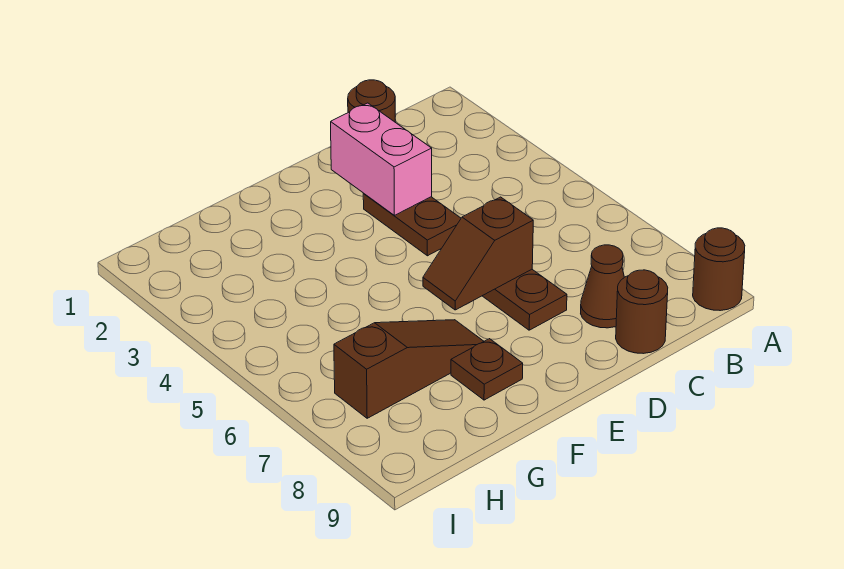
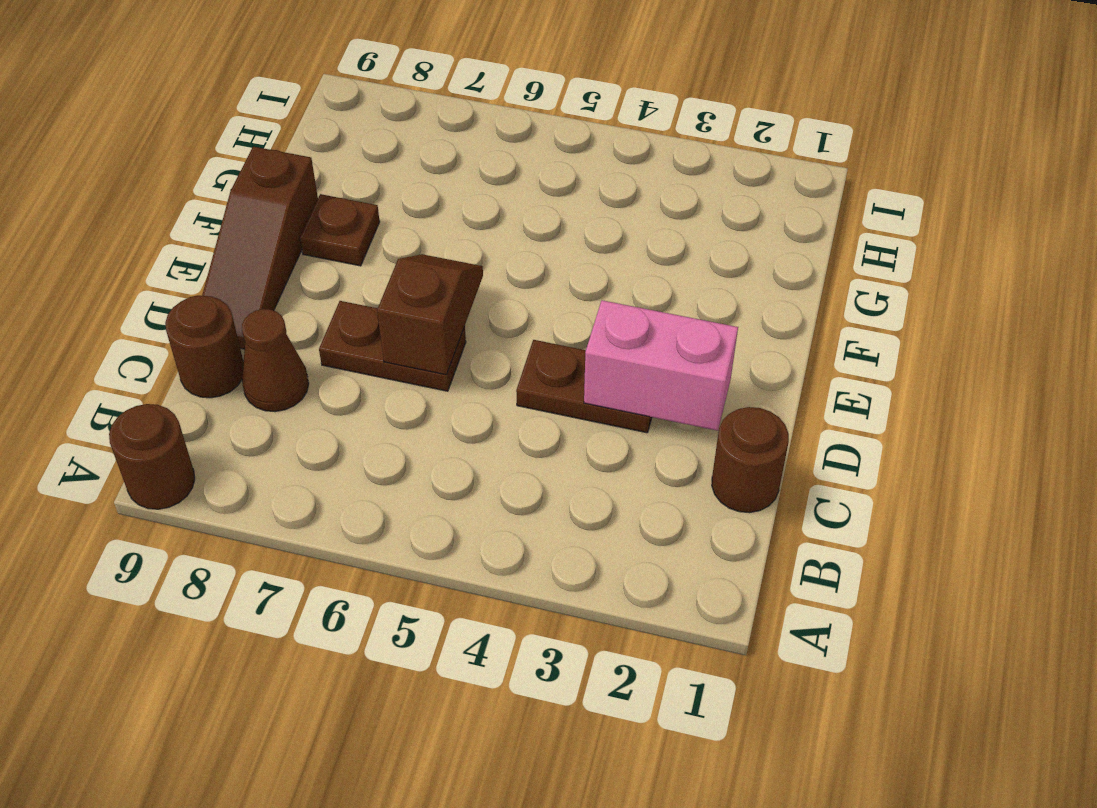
brown 1x3 slope [334,320,484,418] -> brown 1x3 slope moved to [202,147,318,349]

